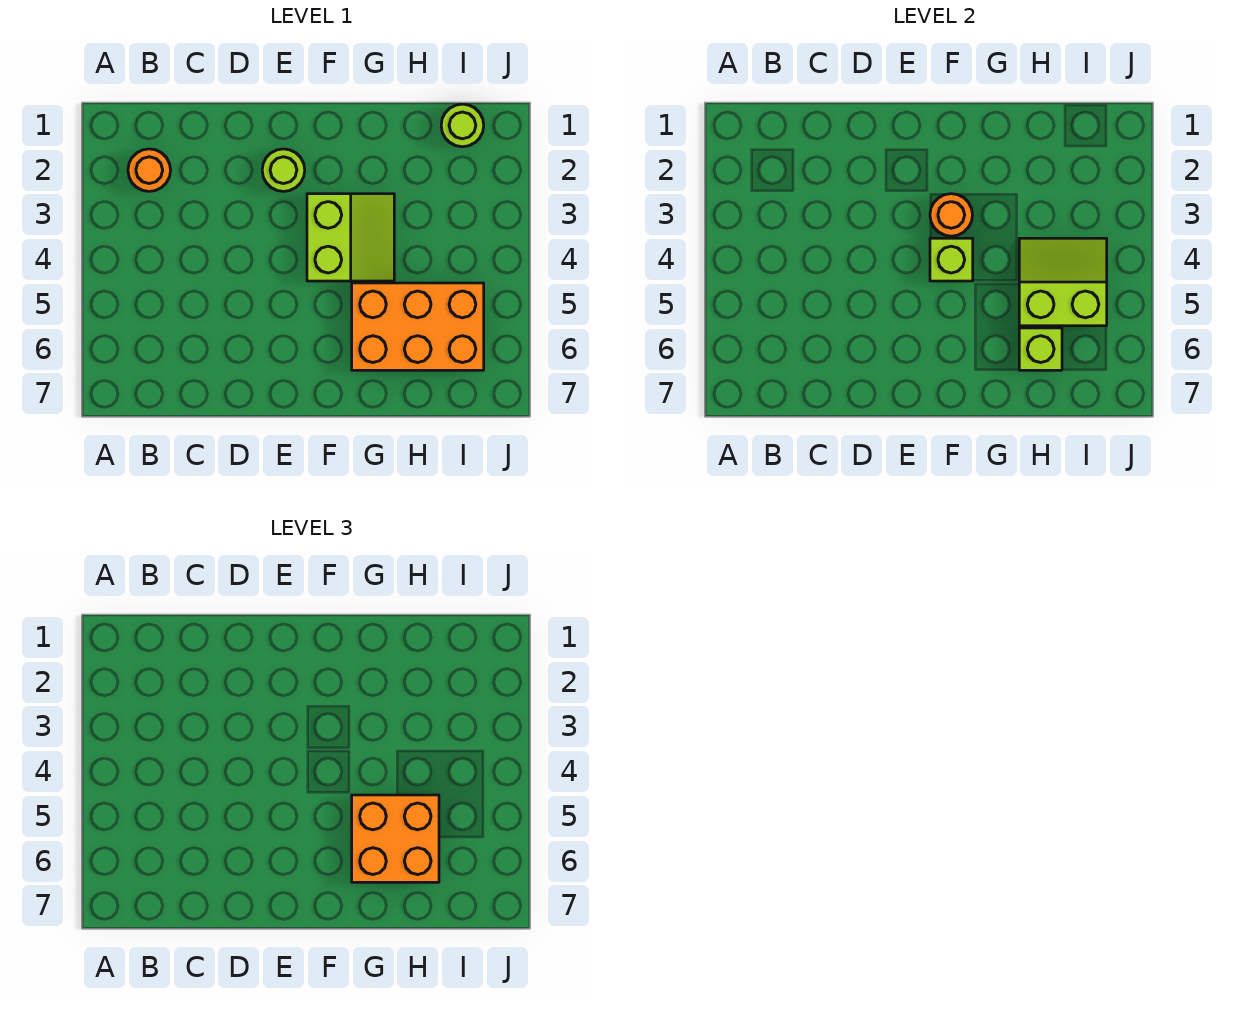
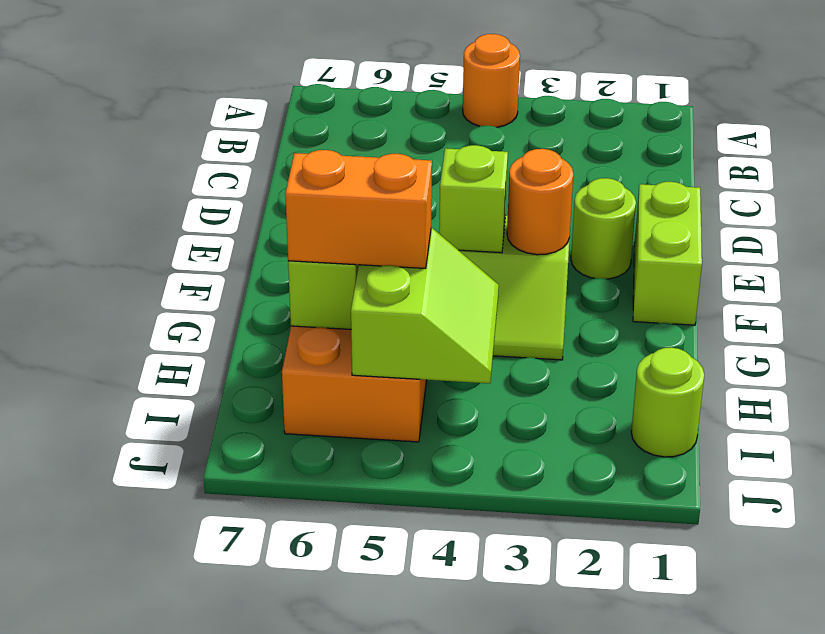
orange 1x1 round brick [128,149,171,191] -> orange 1x1 round brick moved to [463,34,520,127]
none -> lime 1x2 brick [633,182,702,325]
orange 2x2 brick [352,795,439,882] -> orange 1x2 brick [285,150,432,268]

